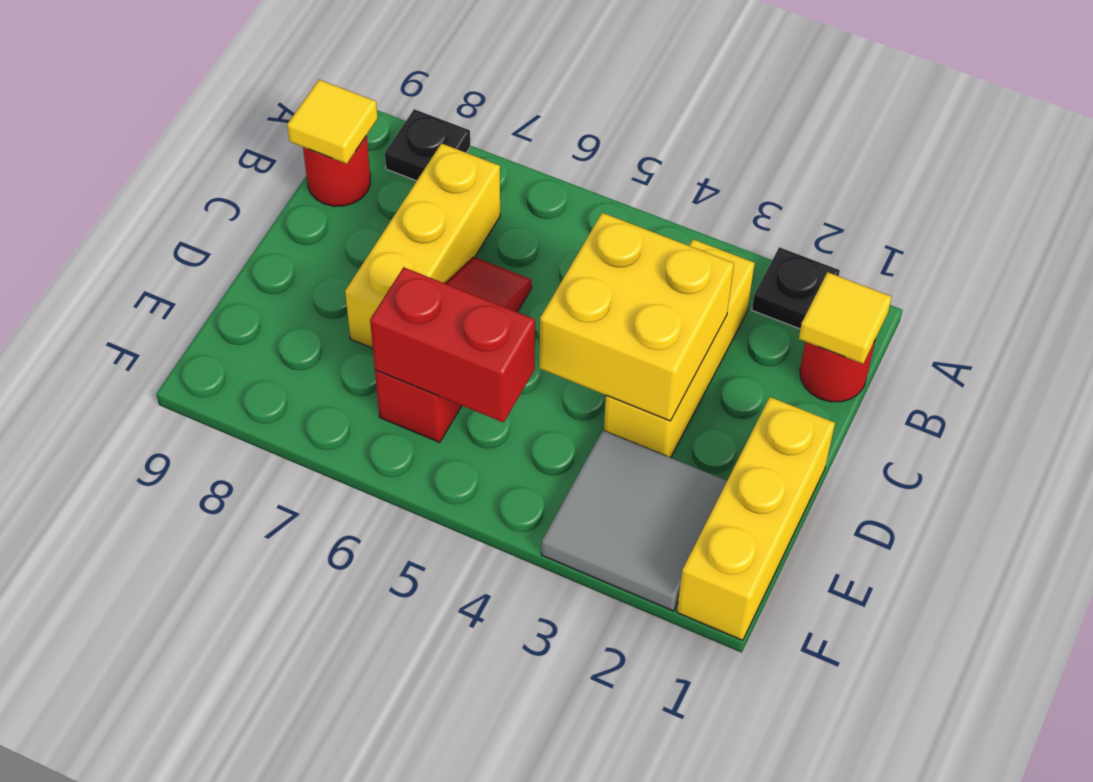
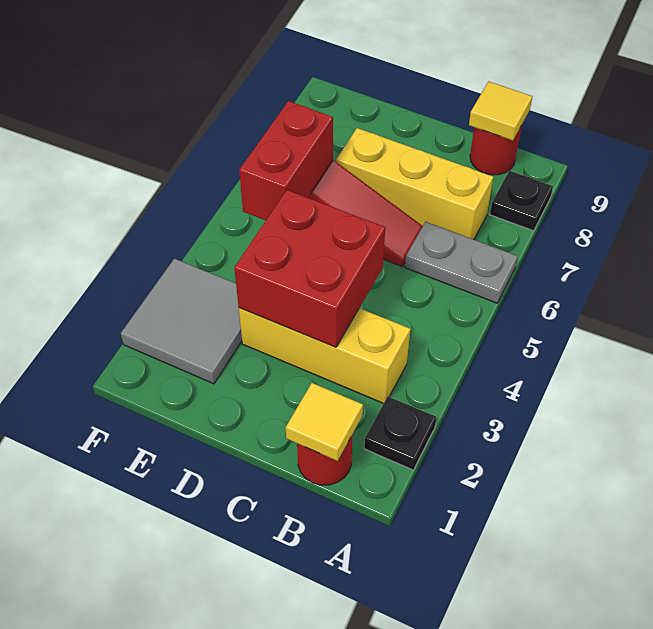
none -> grey 1x2 plate [405,222,518,303]
yellow 2x2 brick [539,213,734,421] -> red 2x2 brick [234,190,385,347]
yellow 1x3 brick [677,397,835,640] -> none

